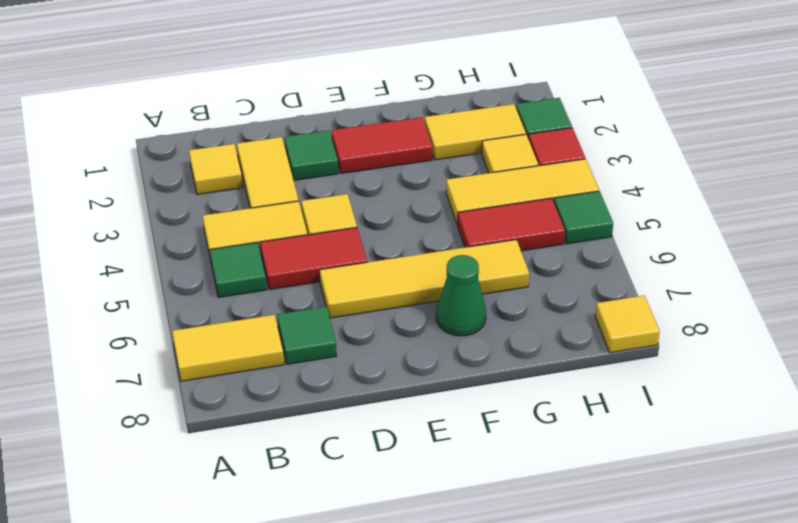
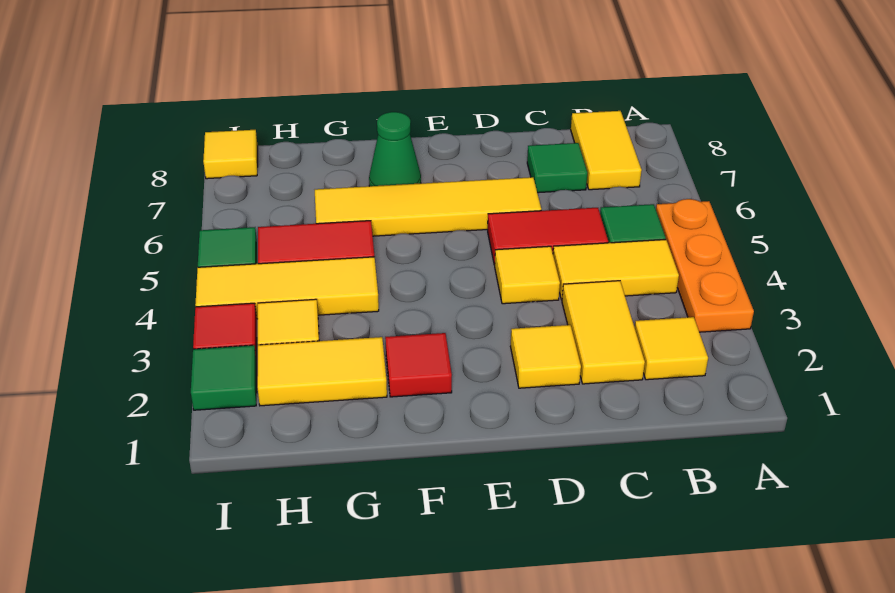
none -> orange 1x3 plate [656,199,754,332]
yellow 1x2 tile [172,315,284,381] -> yellow 1x2 tile turned to [571,111,642,190]
green 1x1 tile [284,130,338,180] -> yellow 1x1 tile [511,325,581,388]
red 1x2 tile [332,117,433,174] -> red 1x1 tile [385,333,452,397]

